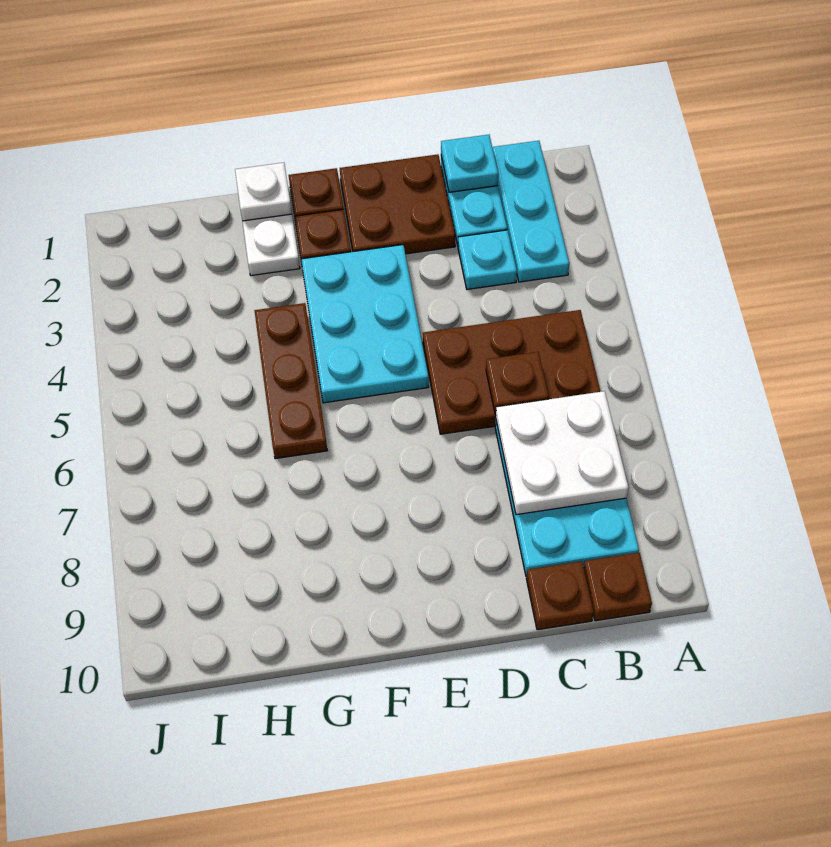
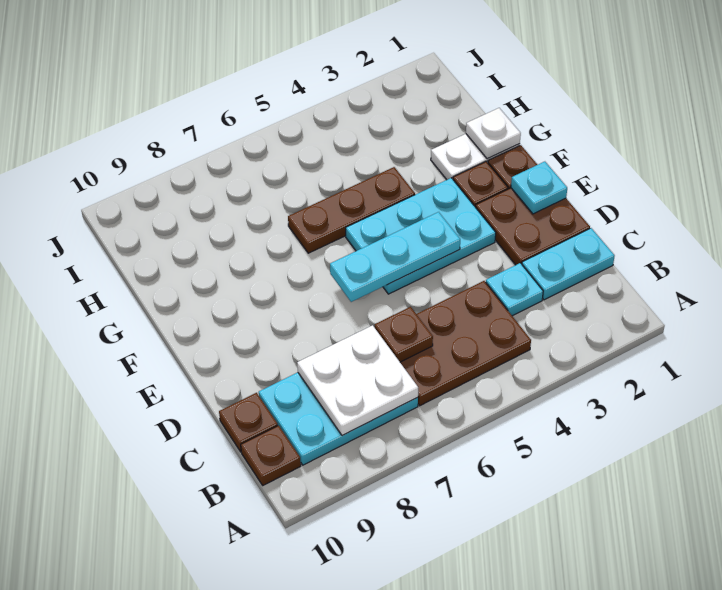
cyan 1x3 plate [492,141,569,282] -> cyan 1x3 plate moved to [330,212,460,302]
brown 2x3 plate [423,310,601,434] -> brown 2x3 plate turned to [400,281,531,406]
cyan 1x1 plate [441,135,498,192] -> cyan 1x1 plate moved to [511,162,567,214]

